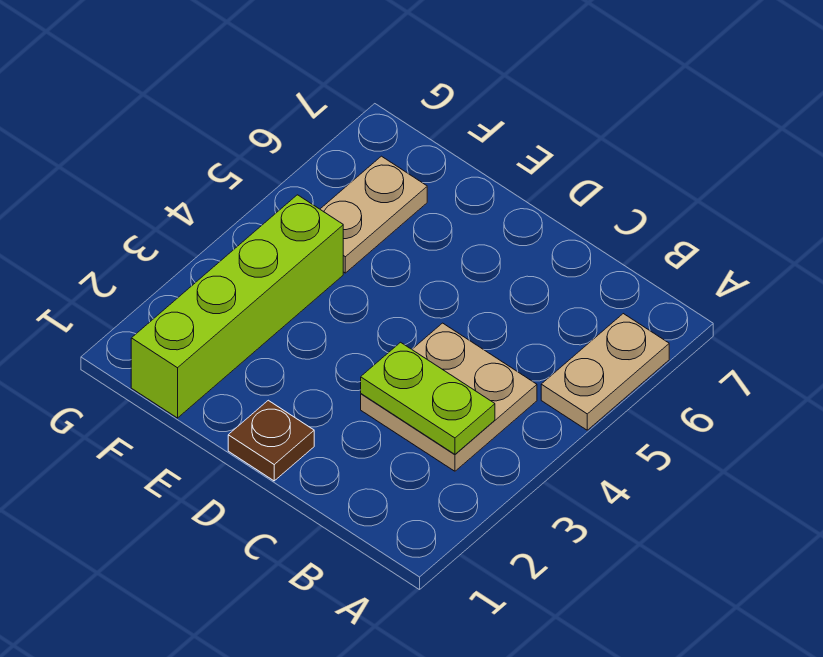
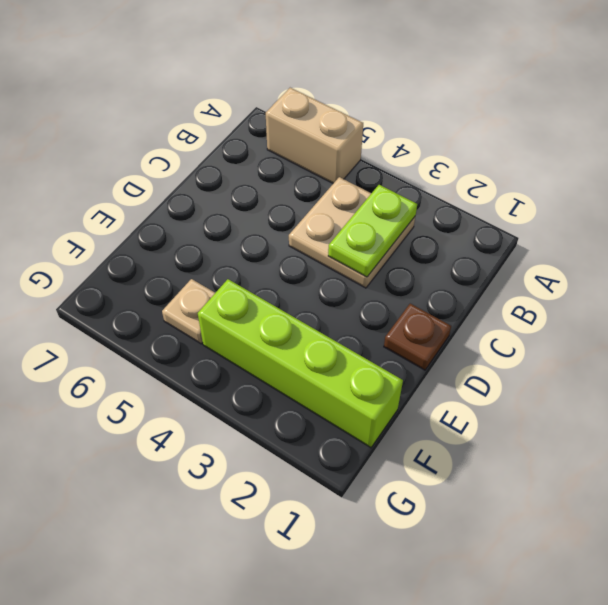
tan 1x2 plate [541,314,669,430] -> tan 1x2 brick [266,88,363,183]
tan 1x2 plate [320,156,427,273] -> tan 1x1 plate [162,279,215,344]

